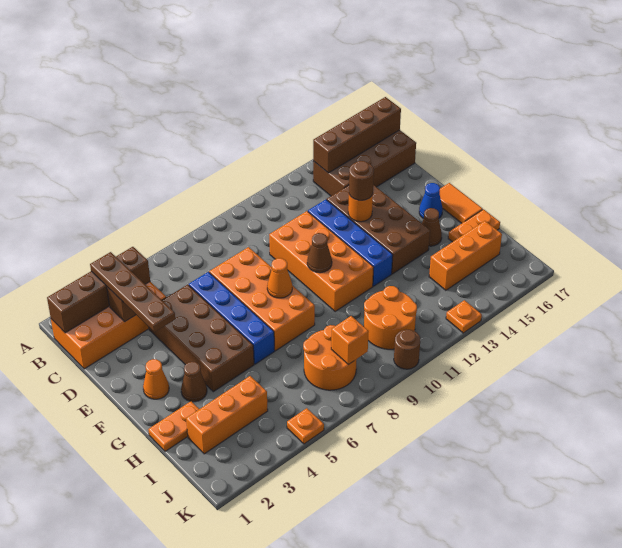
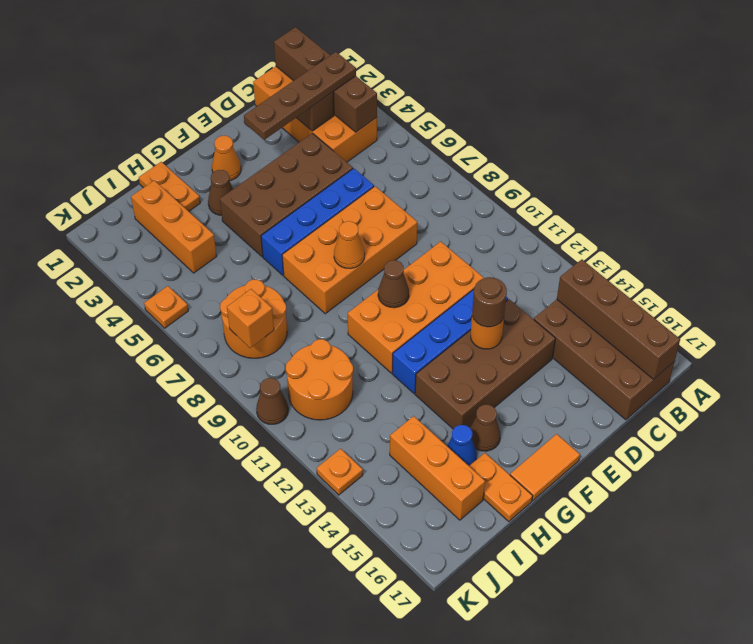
blue 1x1 cone [419,183,443,219] -> blue 1x1 cone moved to [447,425,477,466]
brown 1x1 round brick [394,330,420,369] -> brown 1x1 cone [256,378,288,424]

